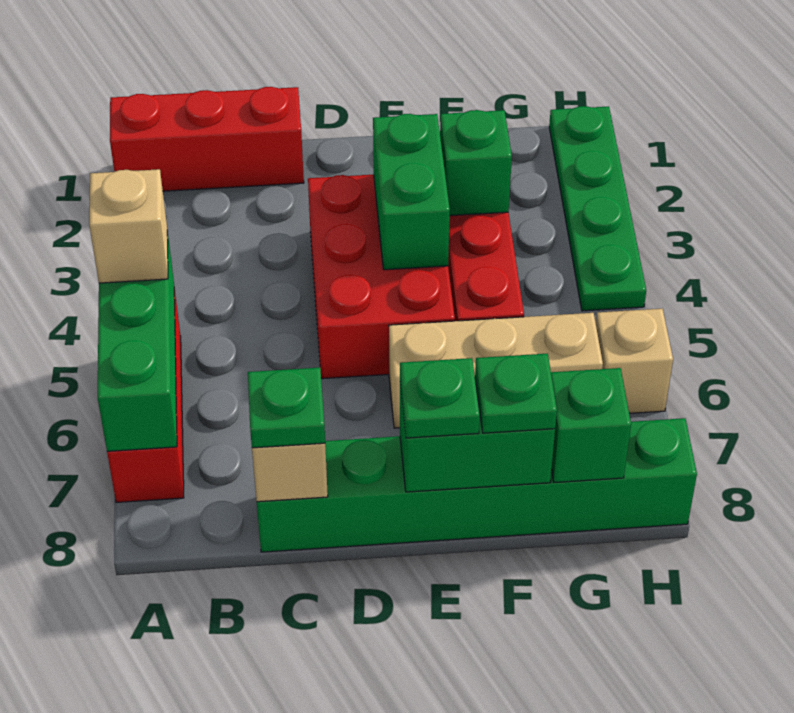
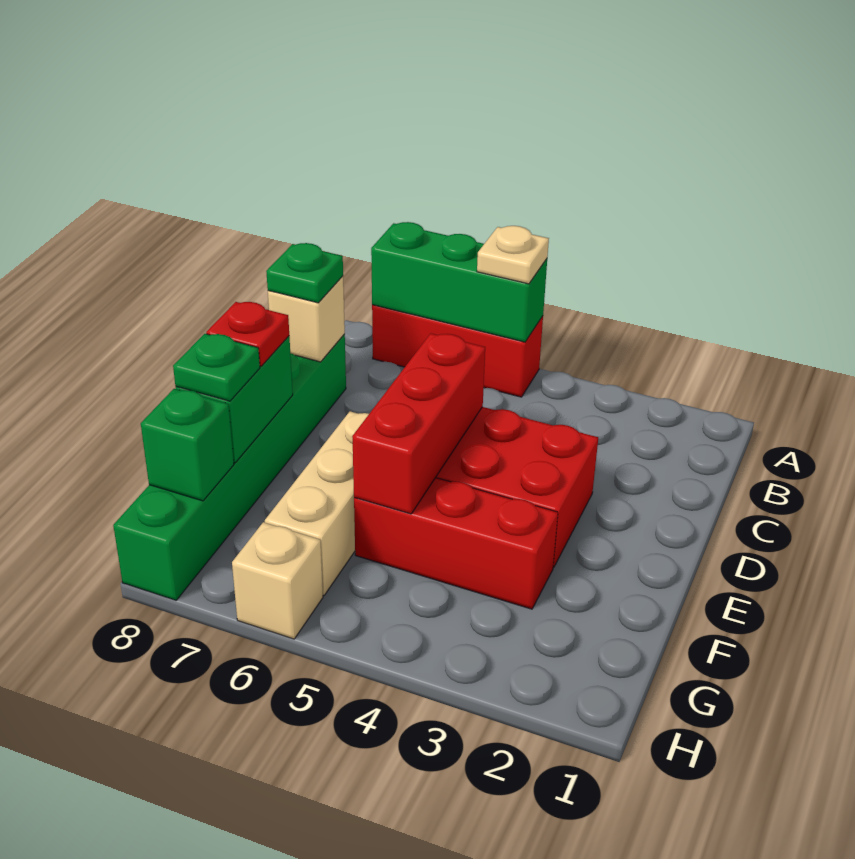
red 1x3 brick [110,87,304,191] -> red 1x3 brick moved to [352,333,485,514]
tan 1x1 brick [89,169,168,283] -> tan 1x1 plate [477,226,549,284]
green 1x2 brick [373,114,450,270] -> none
green 1x1 plate [400,358,480,438] -> red 1x1 plate [206,302,289,366]
green 1x1 brick [440,110,512,216] -> none
green 1x4 plate [549,106,646,311] -> none

